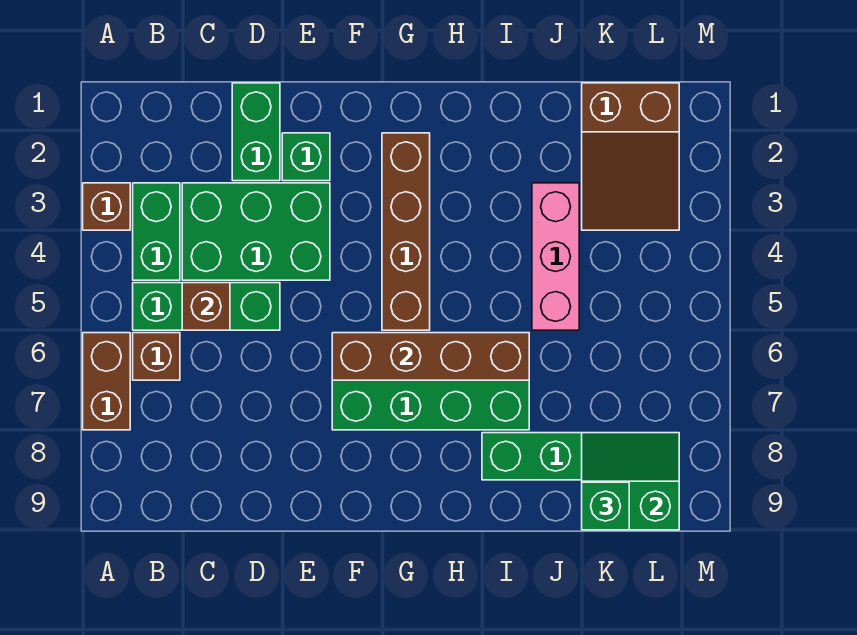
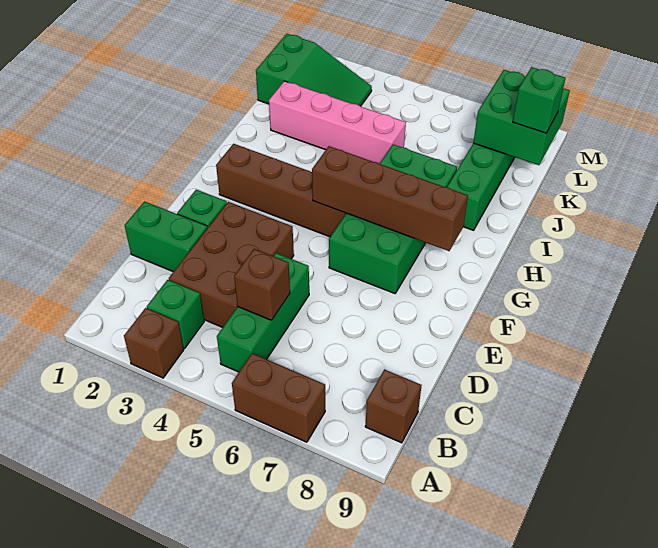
green 1x2 brick [133,183,180,280] -> green 1x1 brick [147,280,204,348]
brown 1x1 brick [133,333,180,380] -> brown 1x1 brick moved to [365,369,421,443]
green 2x3 brick [182,183,330,280] -> brown 2x3 brick [169,202,294,327]
brown 1x4 brick [332,333,529,380] -> brown 1x4 brick turned to [312,146,468,251]
pink 1x3 brick [532,183,579,330] -> pink 1x4 brick [269,81,406,164]
brown 2x3 slope [582,83,679,230] -> green 2x3 slope [256,34,372,106]
green 2x2 slope [582,433,679,530] -> green 2x2 brick [473,70,570,165]

